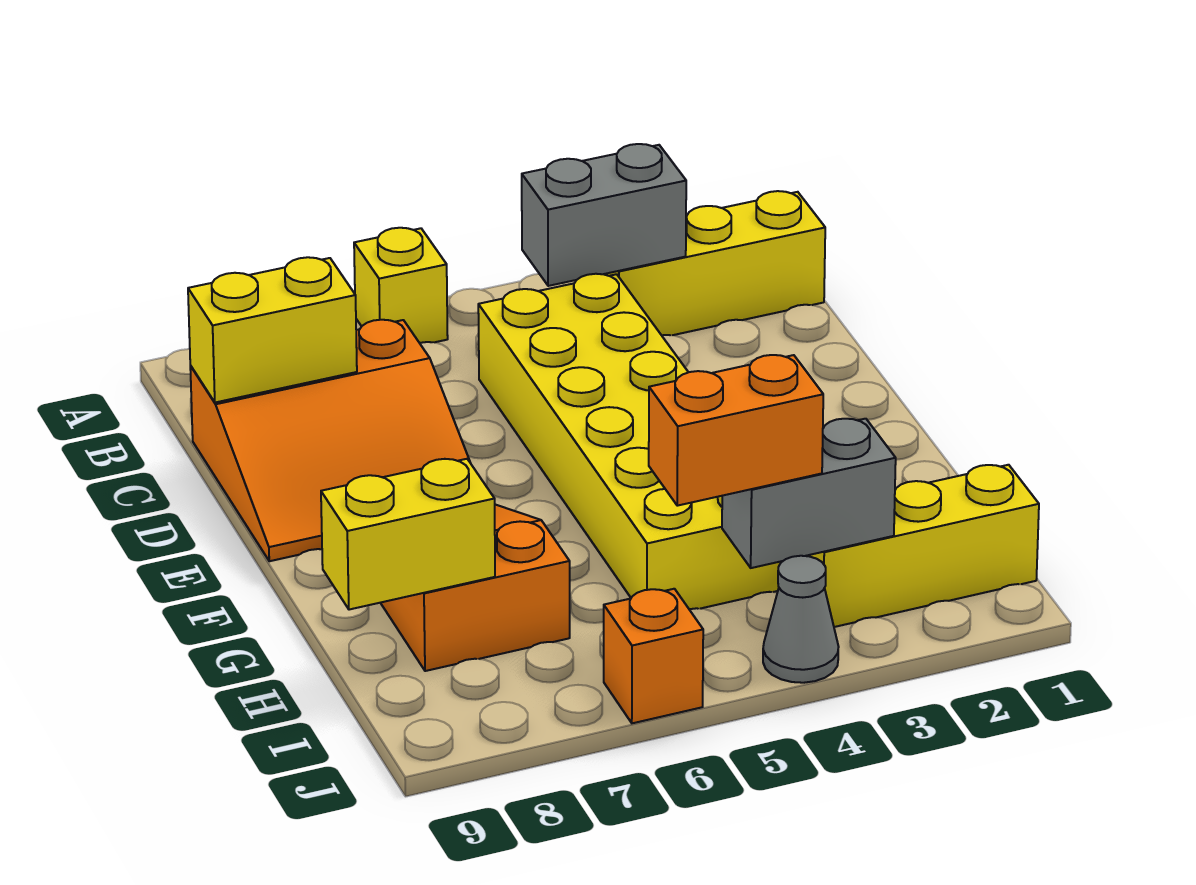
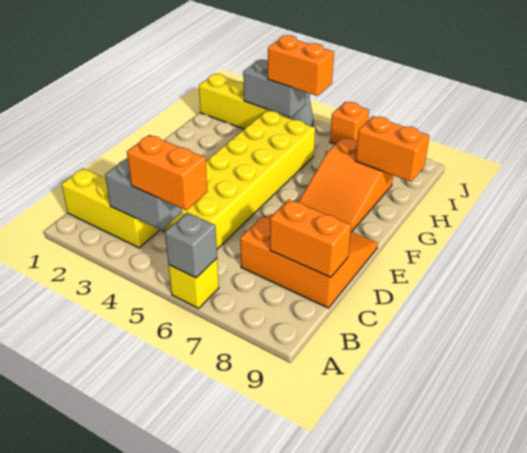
none -> grey 1x1 brick [165,213,217,278]
none -> orange 1x2 brick [127,135,208,210]
yellow 1x2 brick [188,257,357,403] -> orange 1x2 brick [270,199,351,278]
yellow 1x2 brick [321,459,495,610] -> orange 1x2 brick [356,116,429,182]

